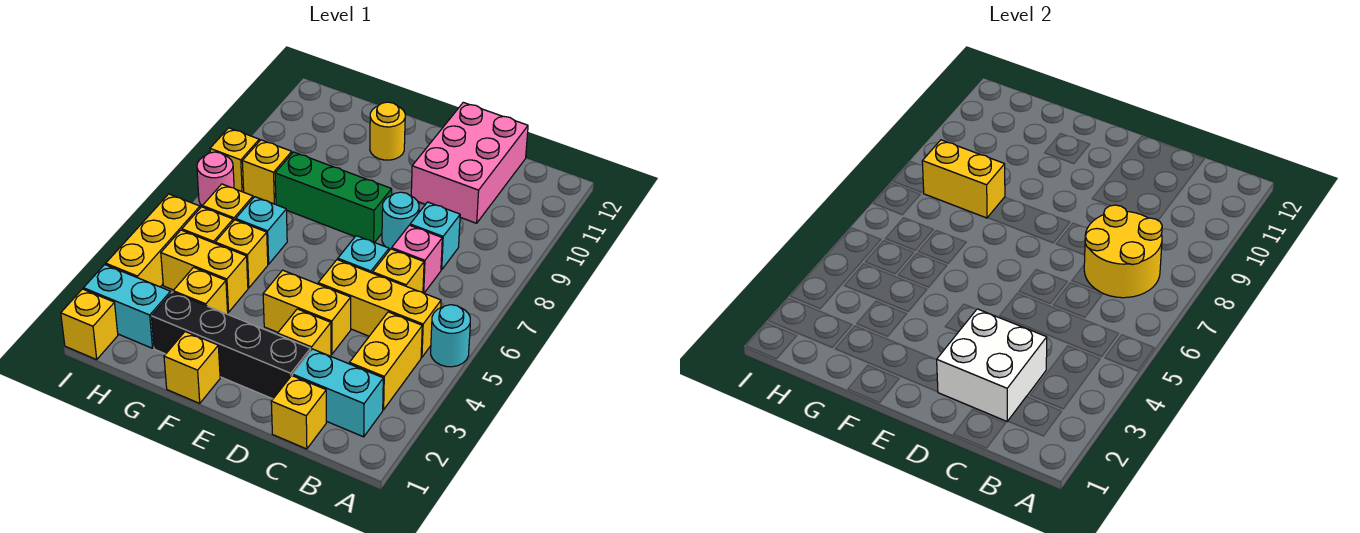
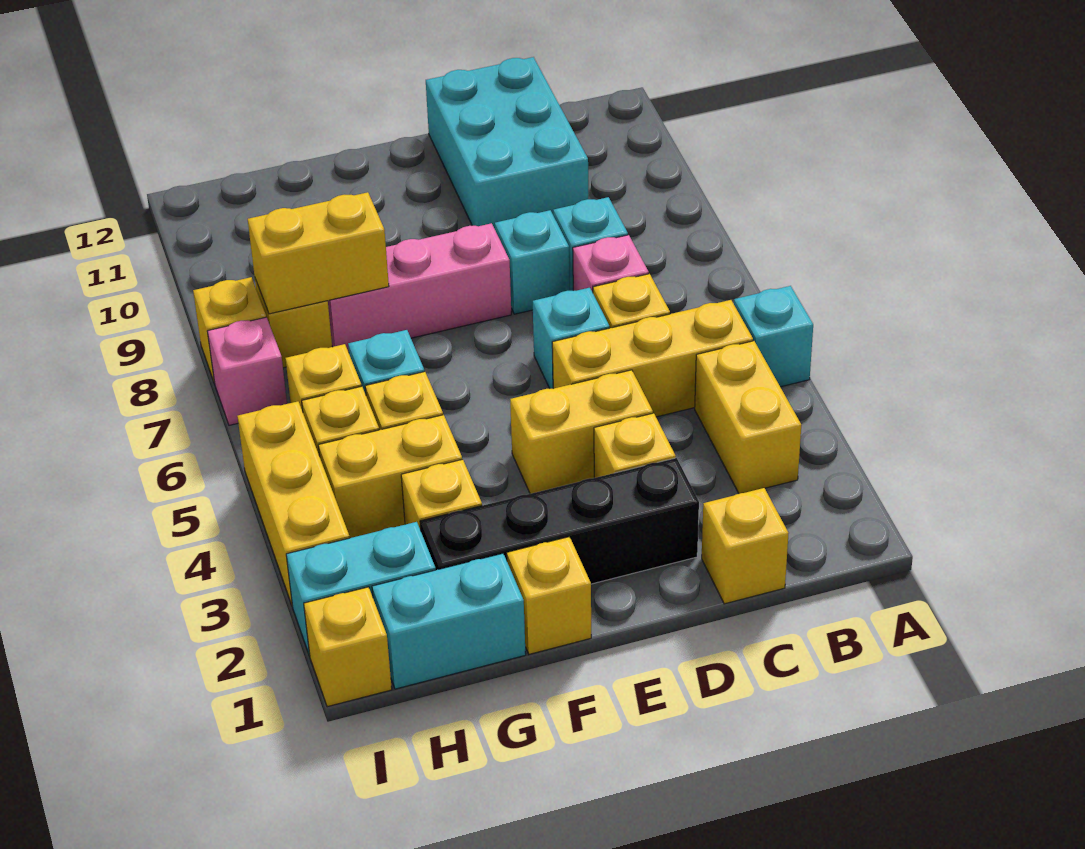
cyan 1x1 round brick [431,305,470,367] -> cyan 1x1 brick [734,286,813,387]
cyan 1x2 brick [293,349,383,437] -> cyan 1x2 brick moved to [372,553,526,689]
yellow 2x2 round brick [1084,205,1162,298] -> none
white 2x2 brick [937,309,1047,421] -> none
pink 2x3 brick [411,102,528,223] -> cyan 2x3 brick [426,57,588,229]
cyan 1x1 round brick [382,192,419,250] -> cyan 1x1 brick [495,210,570,314]
green 1x3 brick [275,152,392,243] -> pink 1x3 brick [328,223,511,352]
yellow 1x1 round brick [370,102,405,160] -> none
pink 1x1 round brick [197,152,234,206] -> pink 1x1 brick [208,317,287,425]

